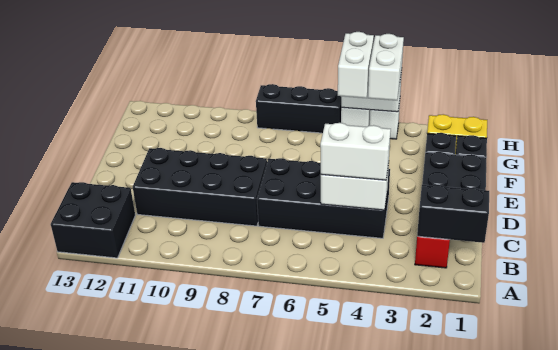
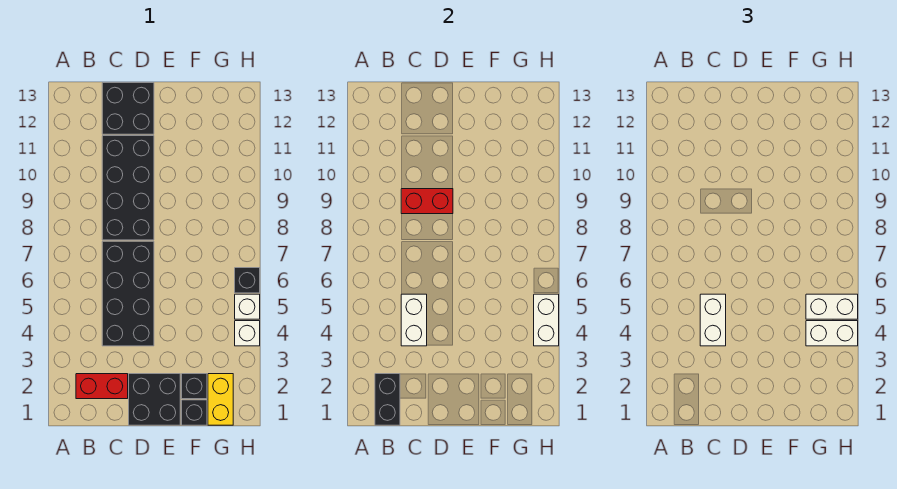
black 2x2 brick [51,182,135,258] -> black 2x2 brick moved to [102,83,154,134]
none -> red 1x2 brick [401,189,453,214]
black 1x3 brick [256,84,342,133] -> black 1x1 brick [235,268,260,293]

